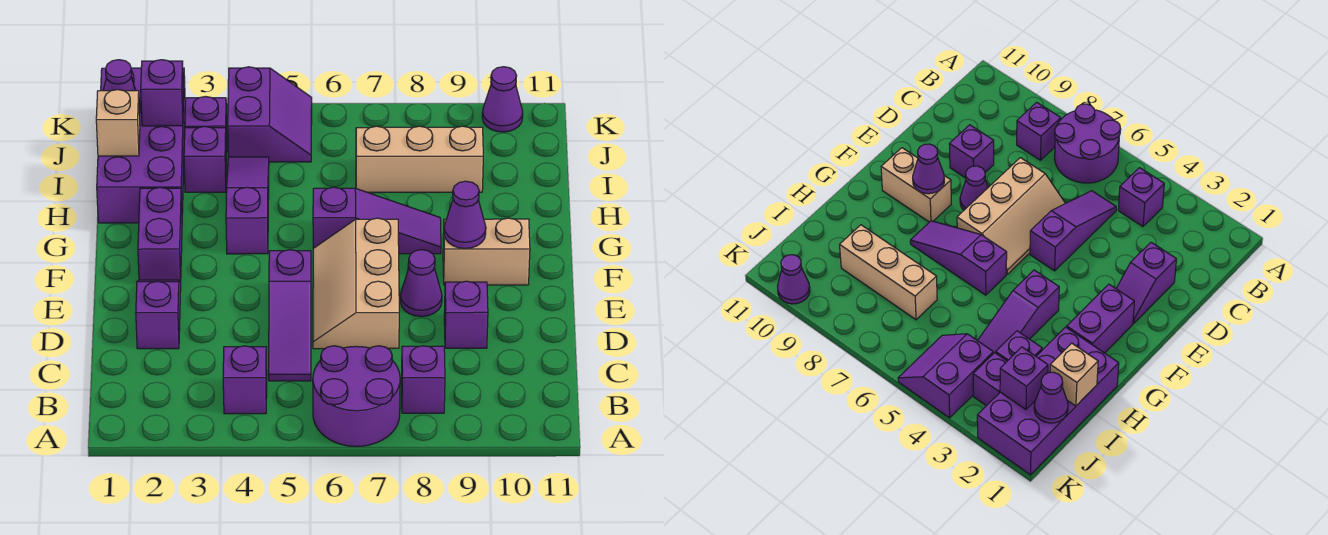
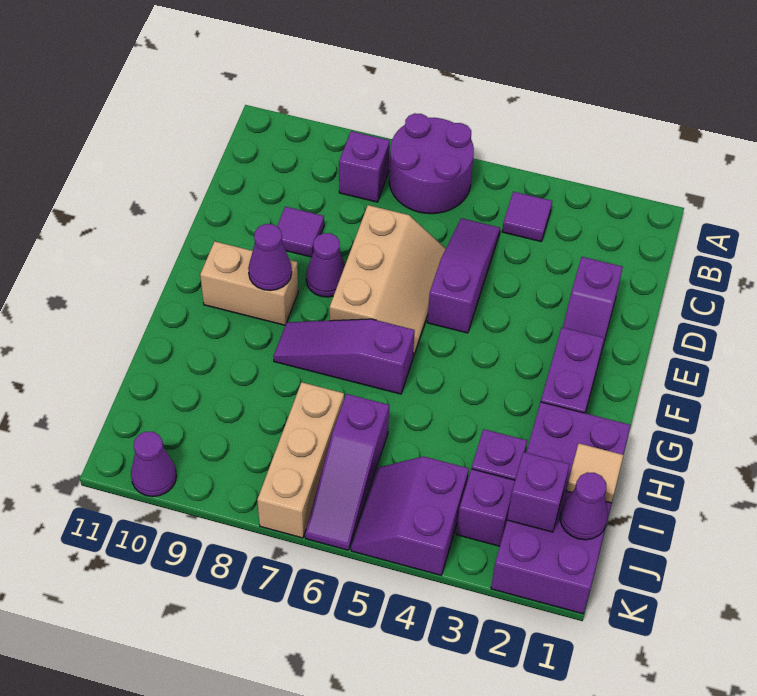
purple 1x1 brick [223,346,267,414] -> purple 1x1 tile [502,192,552,241]
purple 1x1 brick [444,281,488,348] -> purple 1x1 tile [277,207,324,257]
purple 1x3 slope [226,157,269,254] -> purple 1x3 slope moved to [305,394,389,550]
tan 1x1 brick [96,90,140,156] -> tan 1x1 tile [566,444,624,503]
tan 1x3 brick [356,126,483,192] -> tan 1x3 brick turned to [257,382,344,538]

